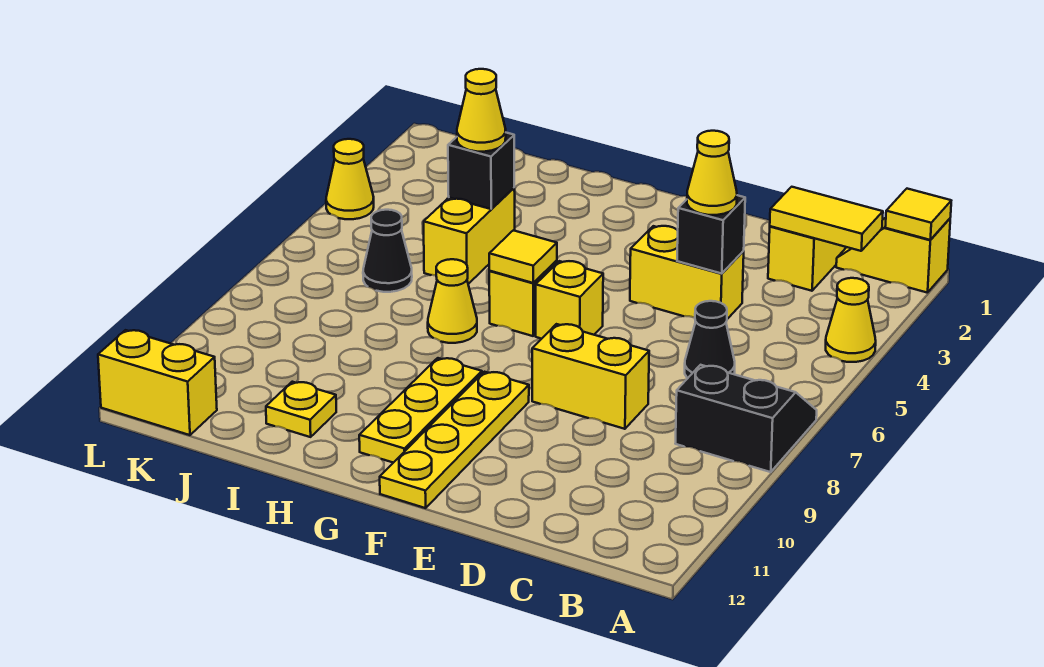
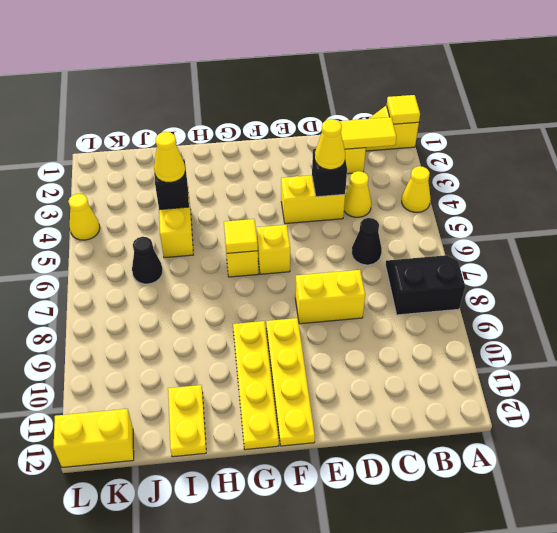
yellow 1x3 plate [359,358,482,463] -> yellow 1x4 plate [233,321,279,450]
yellow 1x1 cone [428,259,477,343] -> yellow 1x1 cone moved to [344,171,371,217]
yellow 1x1 plate [266,382,336,437] -> yellow 1x2 plate [168,385,206,457]

